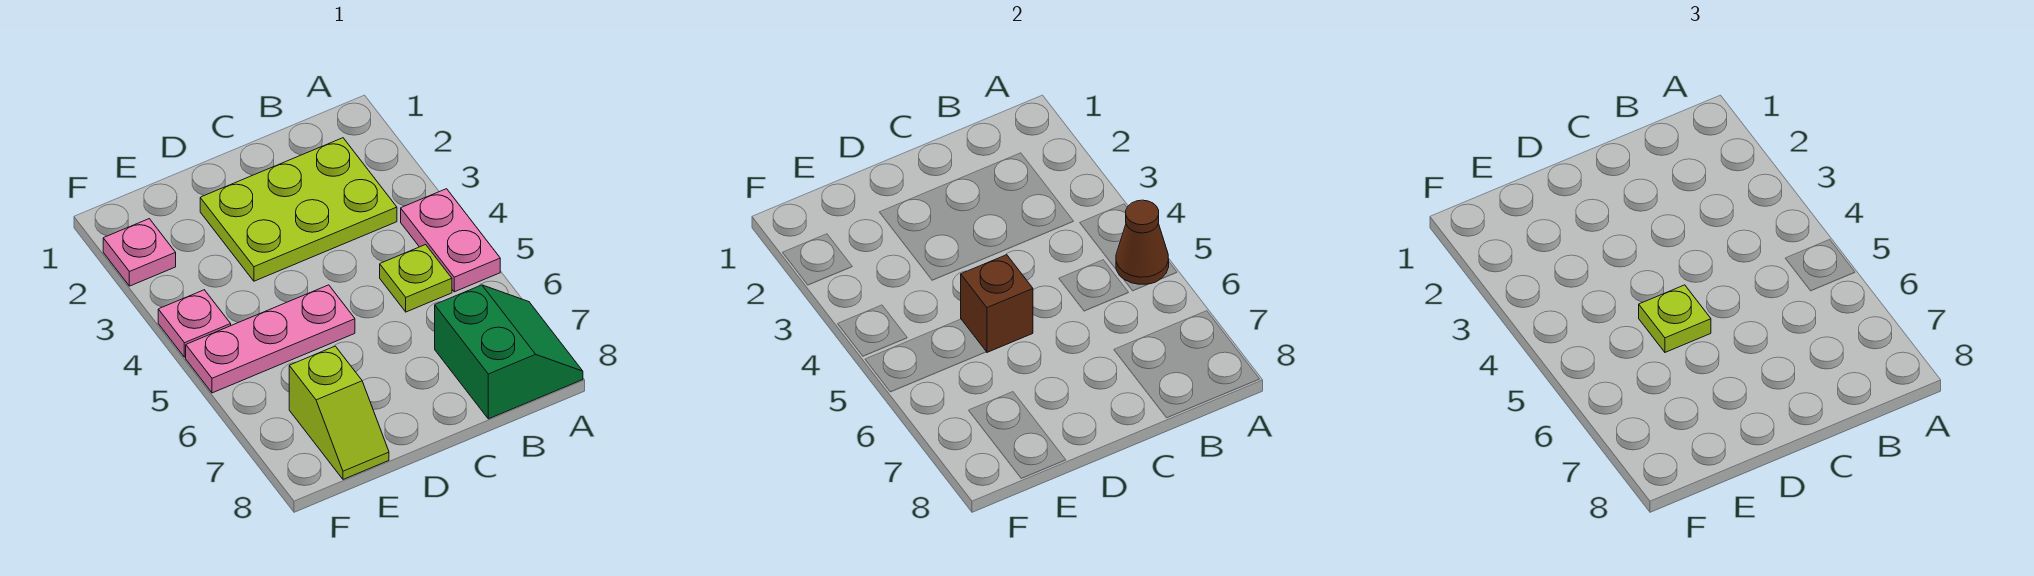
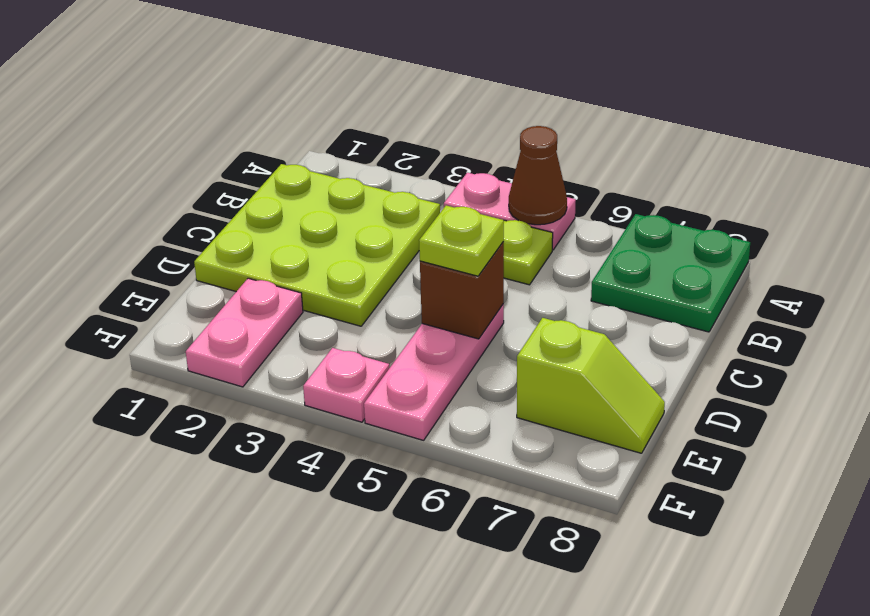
green 2x2 slope [435,285,583,419] -> green 2x2 plate [591,214,750,332]
lime 2x3 plate [200,138,397,281] -> lime 3x3 plate [194,164,440,326]
pink 1x1 plate [103,219,176,286] -> pink 1x2 plate [186,278,303,387]

